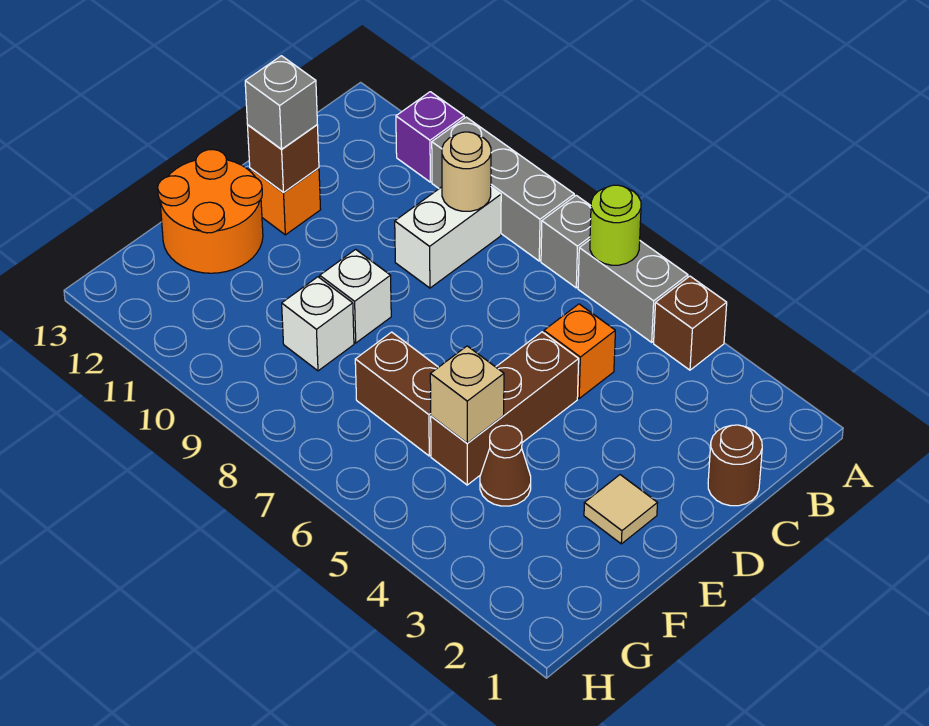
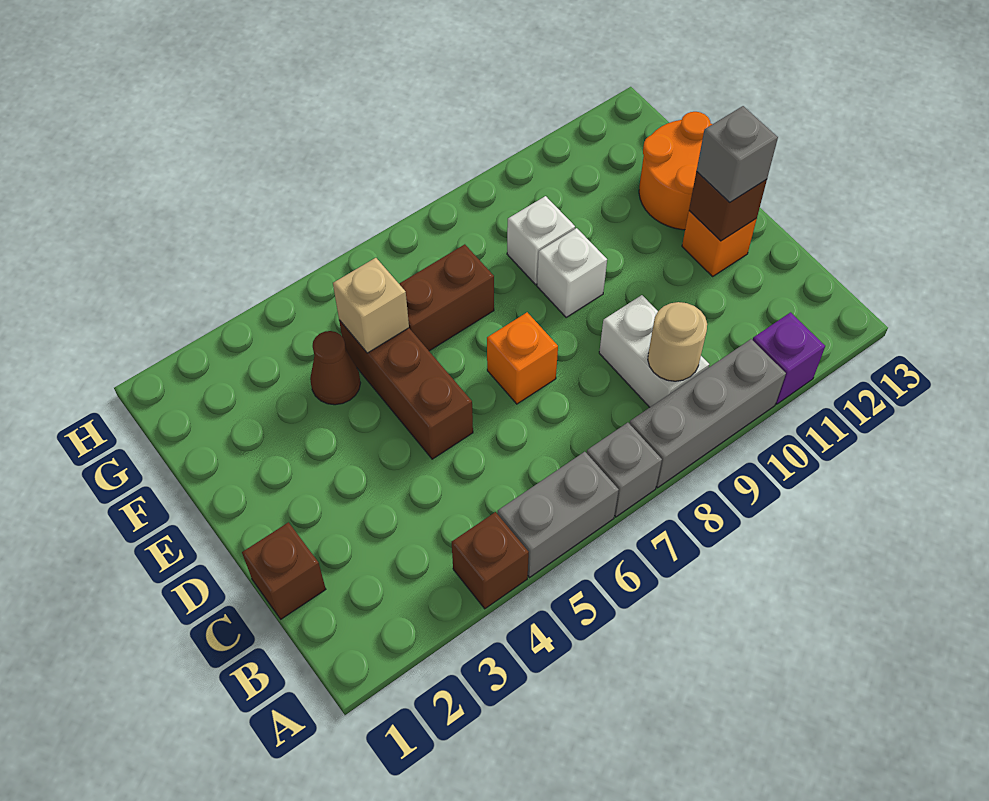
lime 1x1 round brick [590,185,641,265] -> none
brown 1x1 round brick [708,425,762,506] -> brown 1x1 brick [242,522,326,619]
orange 1x1 brick [544,304,615,398] -> orange 1x1 brick moved to [487,312,558,404]
tan 1x1 tile [584,475,657,544] -> none

